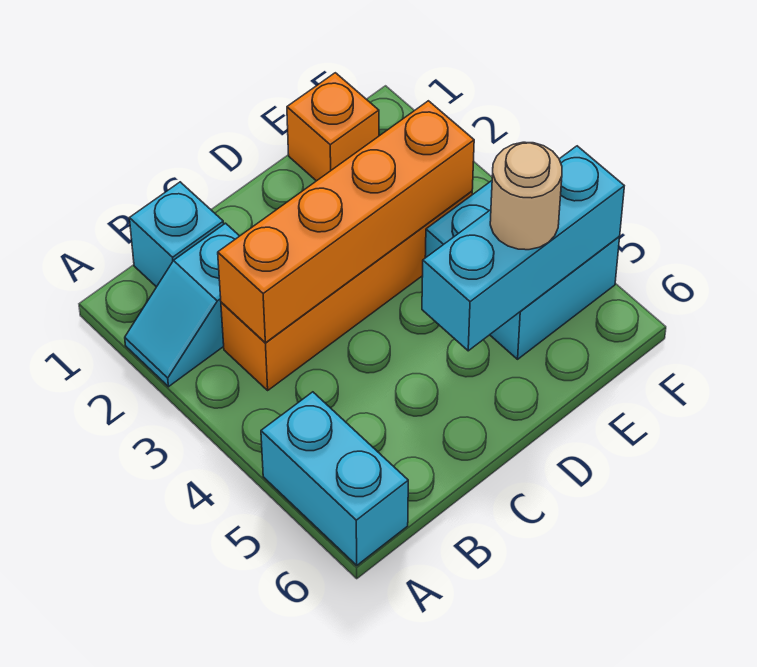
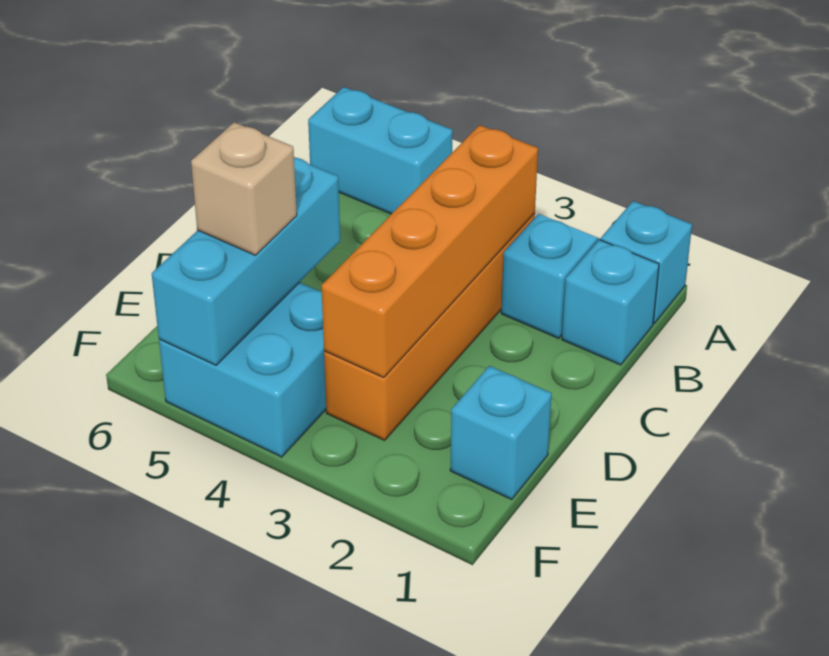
none -> cyan 1x1 brick [601,201,692,323]
orange 1x1 brick [287,73,379,181] -> cyan 1x1 brick [450,366,552,499]
tan 1x1 round brick [490,142,562,250] -> tan 1x1 brick [191,122,297,255]

